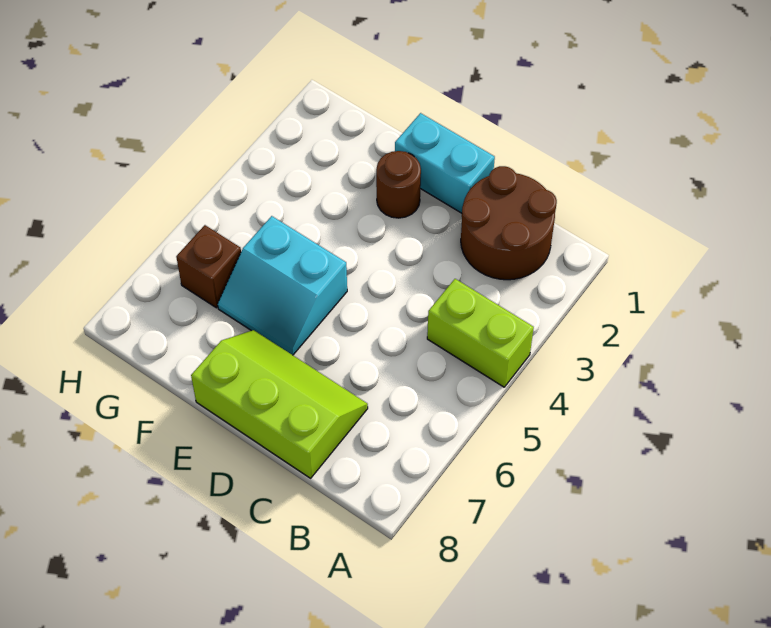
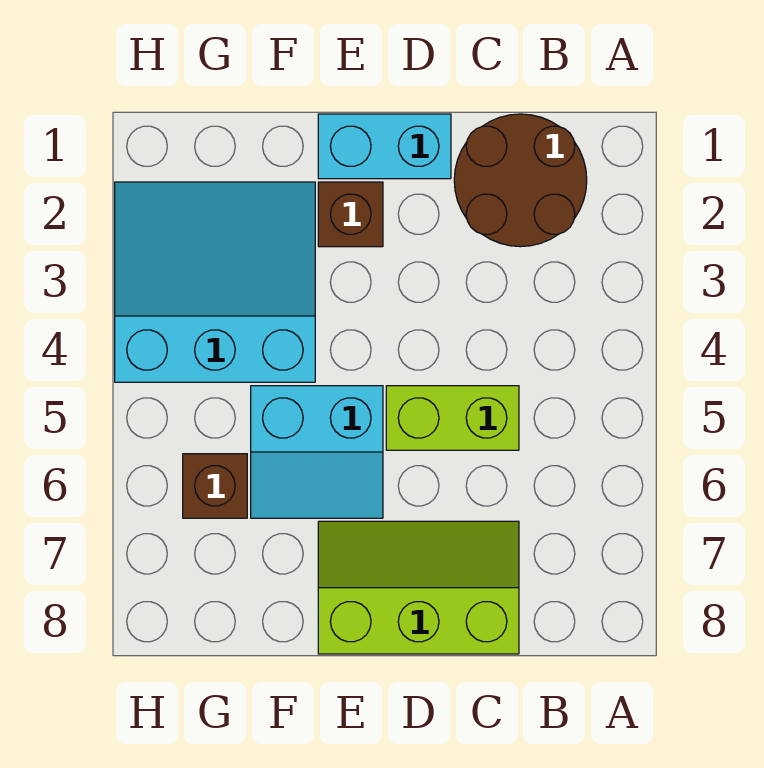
lime 1x2 brick [427,279,534,387] -> lime 1x2 brick moved to [386,386,519,450]
brown 1x1 round brick [376,151,421,218] -> brown 1x1 brick [318,182,383,247]
none -> cyan 3x3 slope [115,182,315,382]

